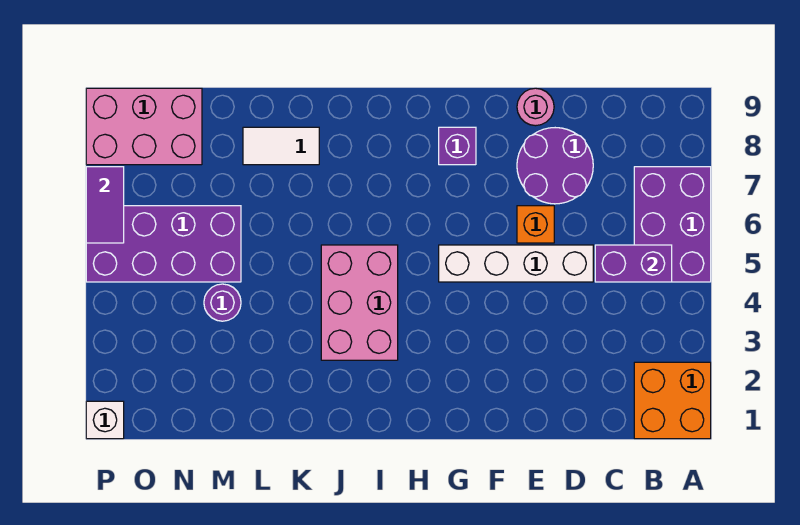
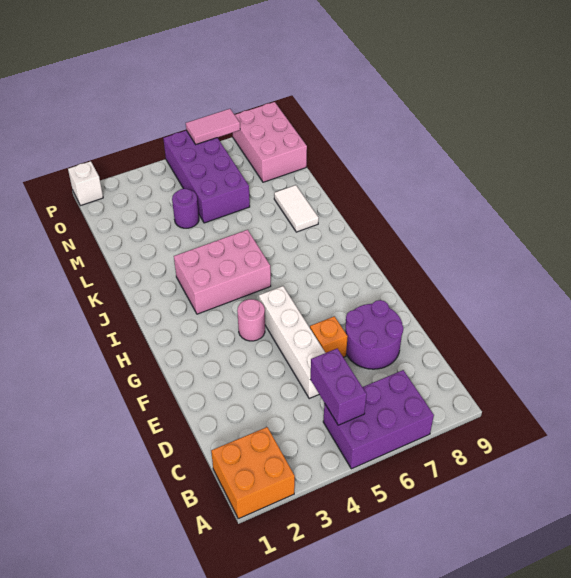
pink 1x1 round brick [517,88,554,126] -> pink 1x1 round brick moved to [237,299,265,341]
purple 1x1 brick [439,127,476,165] -> none
purple 1x2 tile [86,167,124,243] -> pink 1x2 tile [186,109,240,144]

